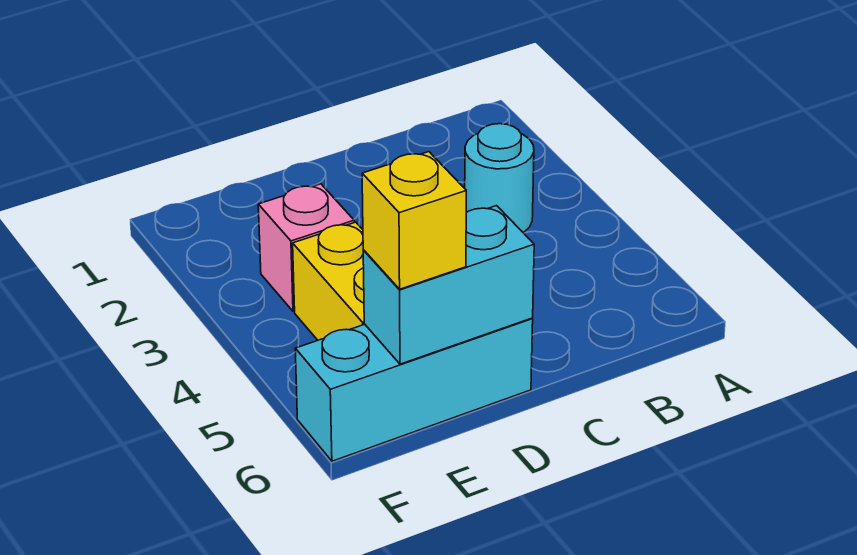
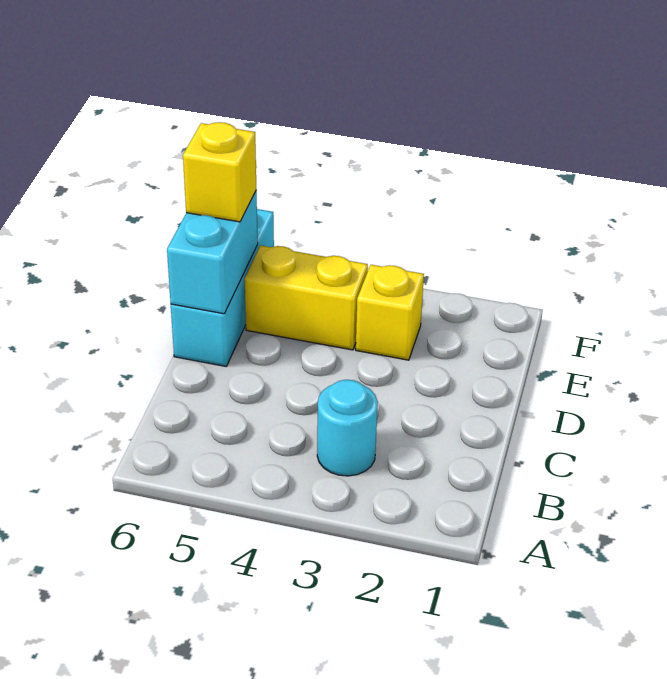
pink 1x1 brick [258,184,354,311] -> yellow 1x1 brick [356,265,424,360]

